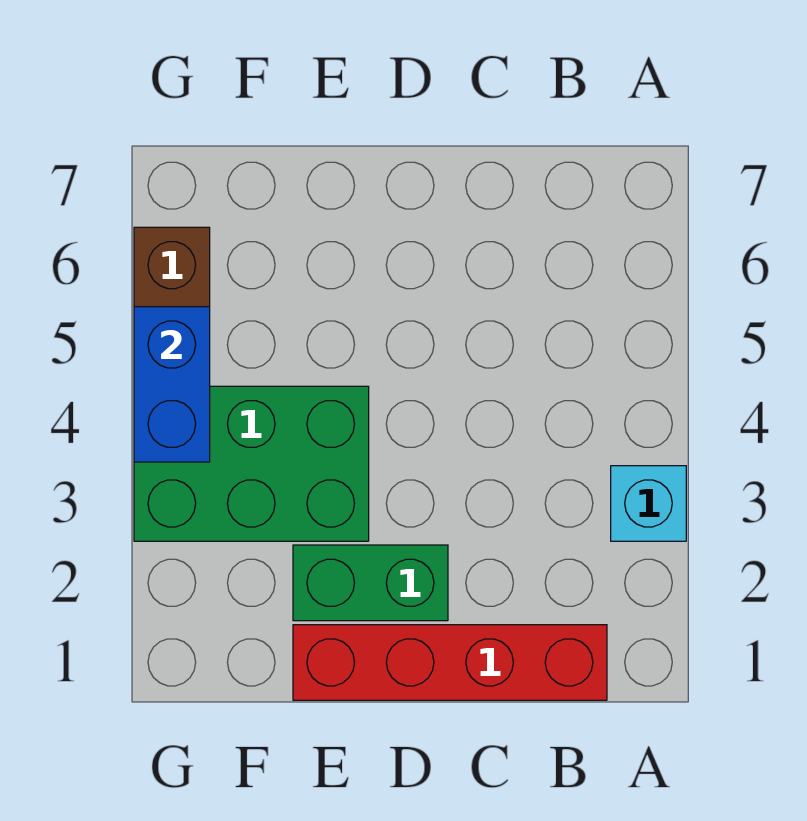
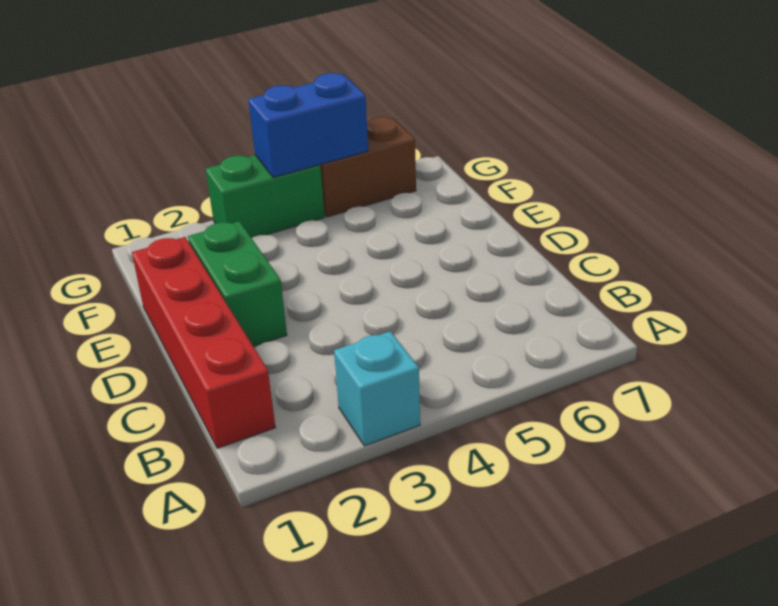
green 2x3 brick [134,386,369,541] -> green 1x2 brick [206,155,325,238]

